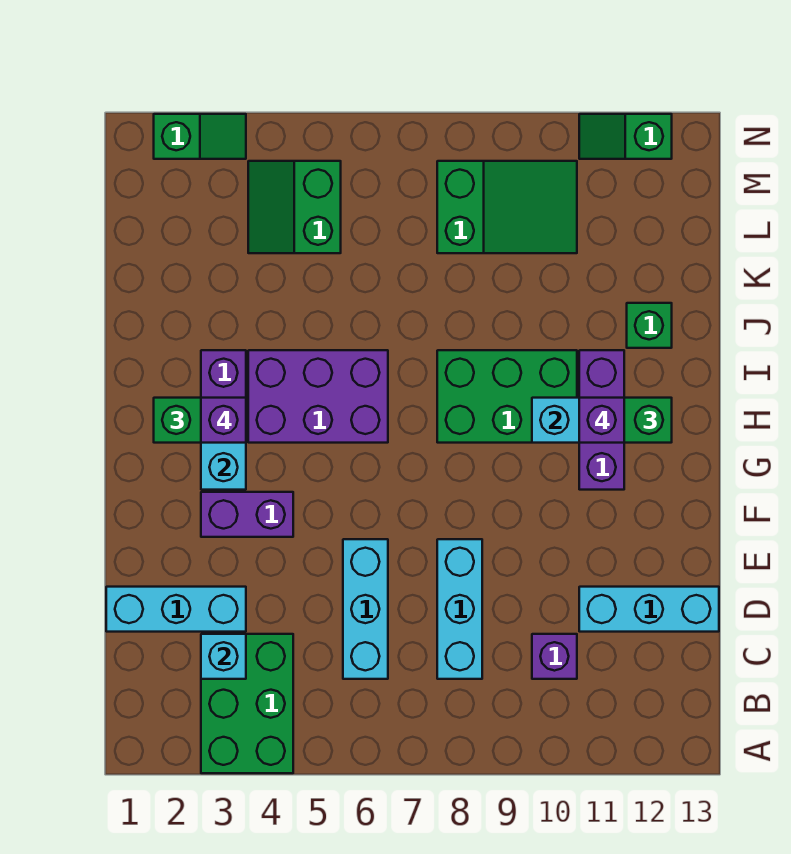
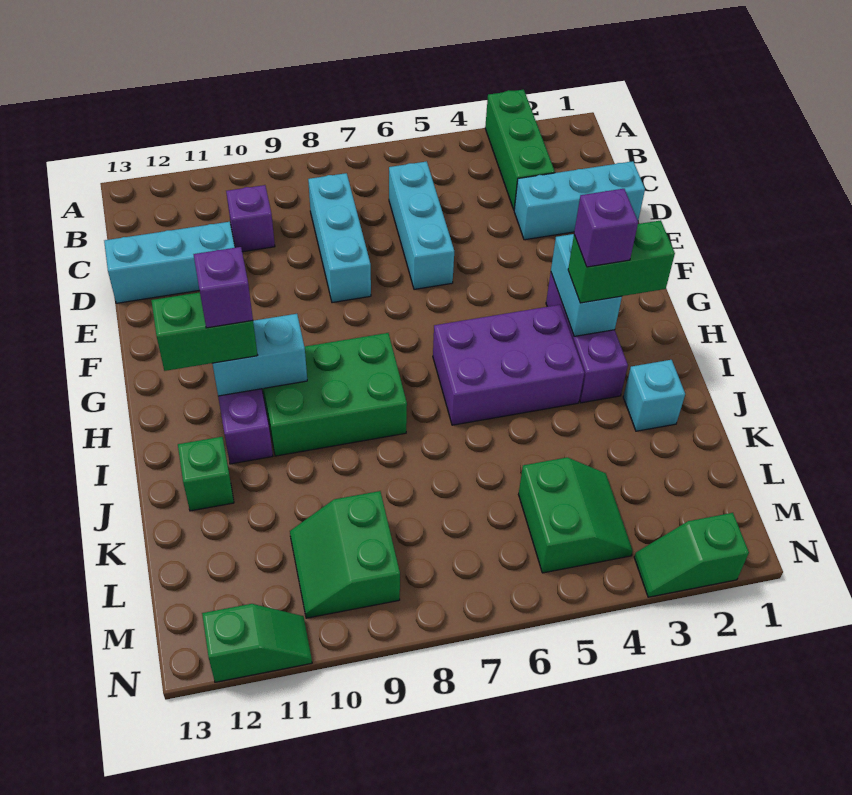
green 2x3 brick [201,634,293,773] -> green 1x3 brick [485,90,555,209]
cyan 1x1 brick [201,634,246,679] -> cyan 1x1 brick moved to [623,360,685,431]
purple 1x2 brick [201,492,293,537] -> none
green 2x3 slope [437,161,577,253] -> green 2x2 slope [290,491,400,618]

